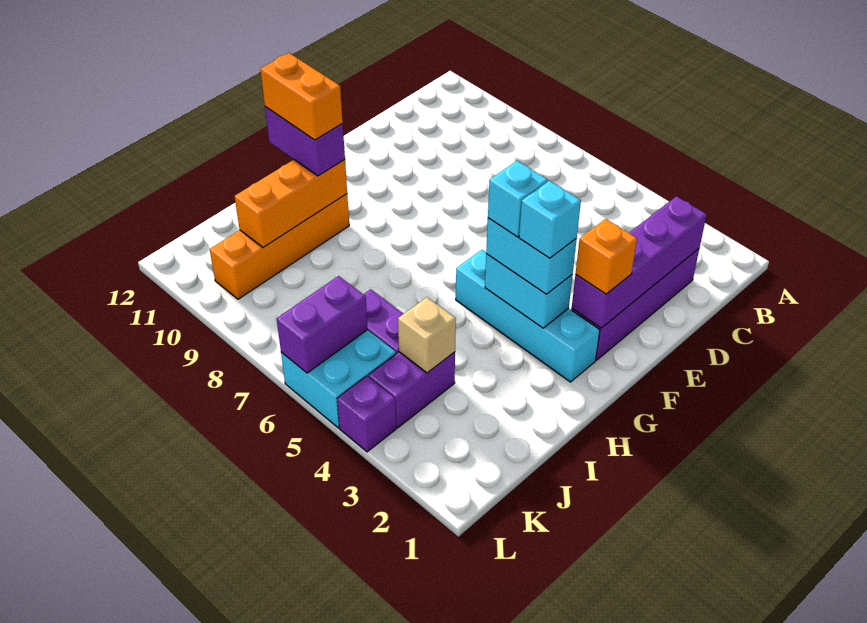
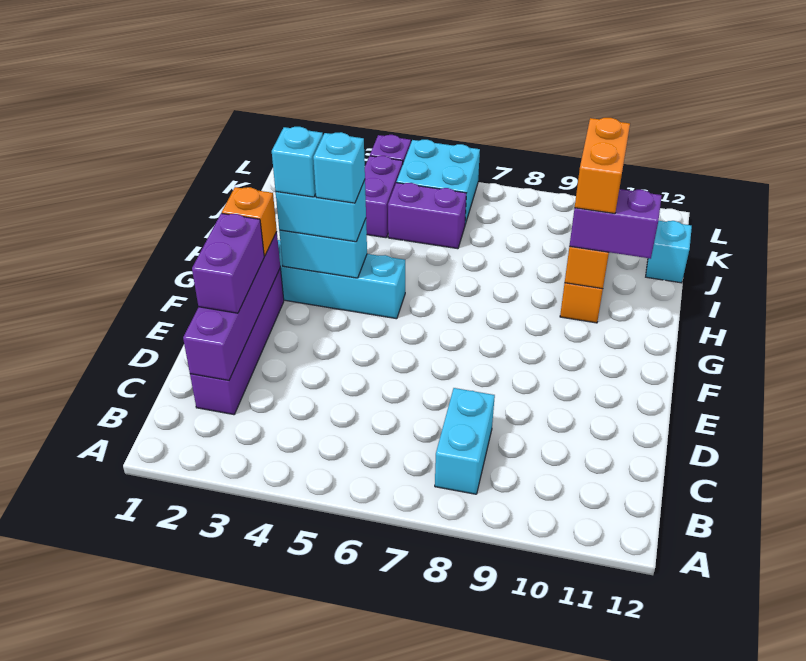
none -> cyan 1x2 brick [435,388,495,494]
orange 1x2 brick [260,53,343,140] -> orange 1x2 brick turned to [575,118,630,214]
tan 1x1 brick [398,297,456,373] -> none
none -> cyan 1x1 brick [646,221,692,283]
purple 1x2 brick [277,276,368,373] -> purple 1x2 brick moved to [192,213,264,313]

